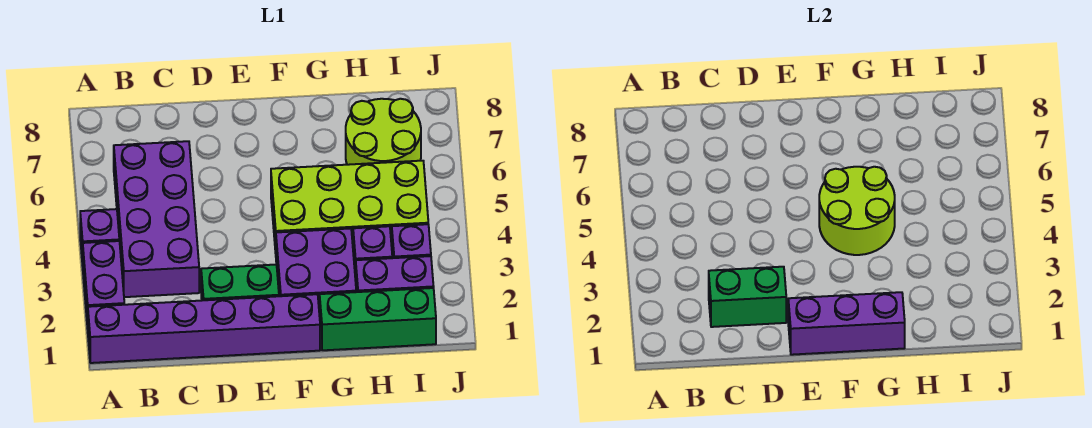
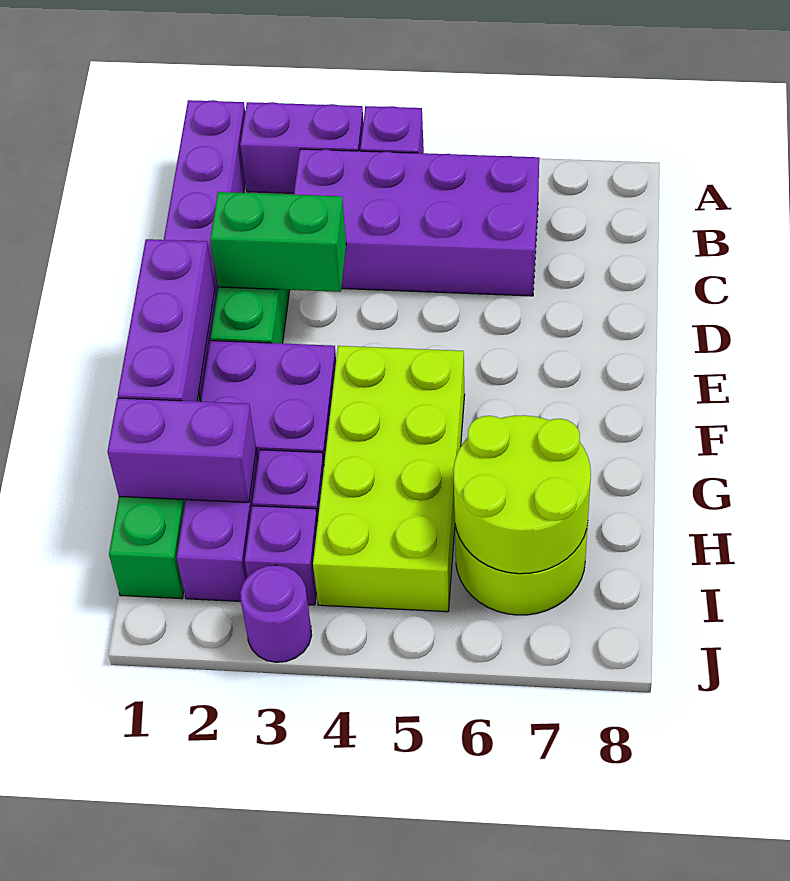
green 1x2 brick [709,267,786,327] -> green 1x2 brick turned to [210,192,346,292]
lime 2x2 round brick [819,167,895,255] -> lime 2x2 round brick moved to [453,415,591,574]
none -> purple 1x2 brick [107,398,256,502]
none -> purple 1x1 round brick [240,565,312,662]

